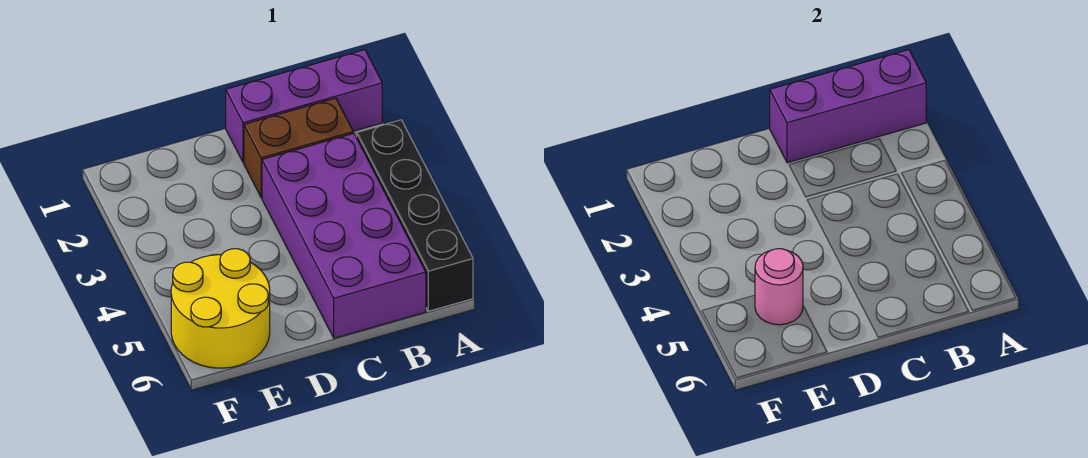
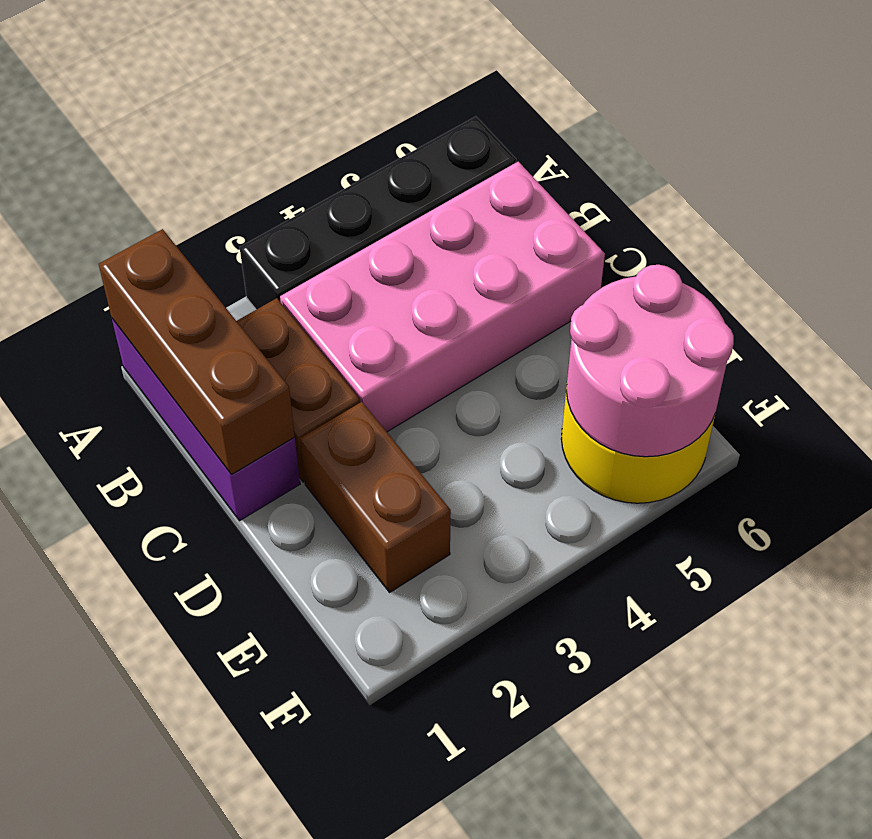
purple 1x3 brick [770,50,926,163] -> brown 1x3 brick [99,229,295,475]
purple 2x4 brick [262,133,426,338] -> pink 2x4 brick [280,162,605,432]
none -> brown 1x2 brick [300,402,451,592]
pink 1x1 round brick [755,249,803,325] -> pink 2x2 round brick [566,265,734,457]

